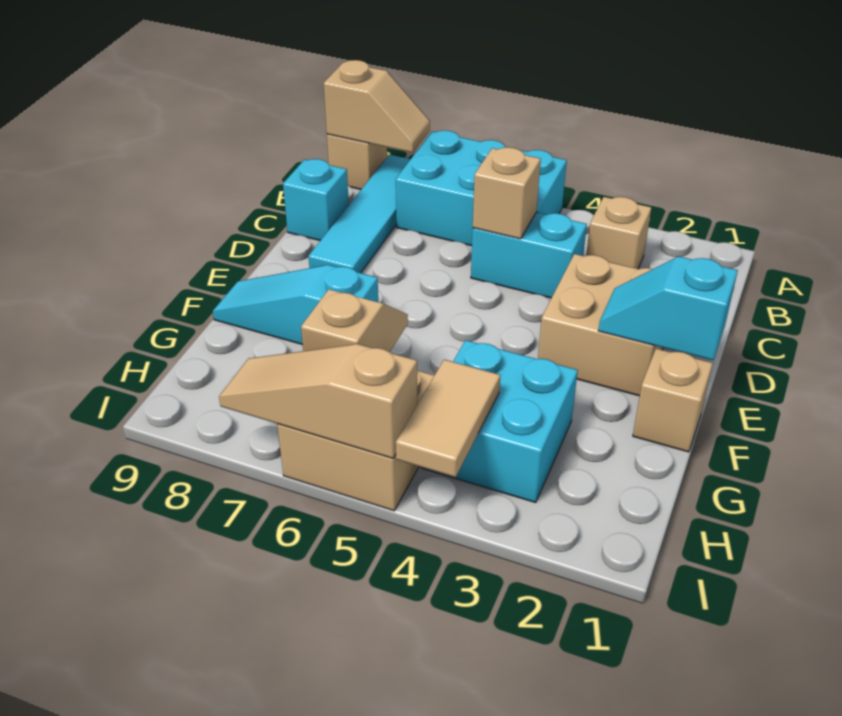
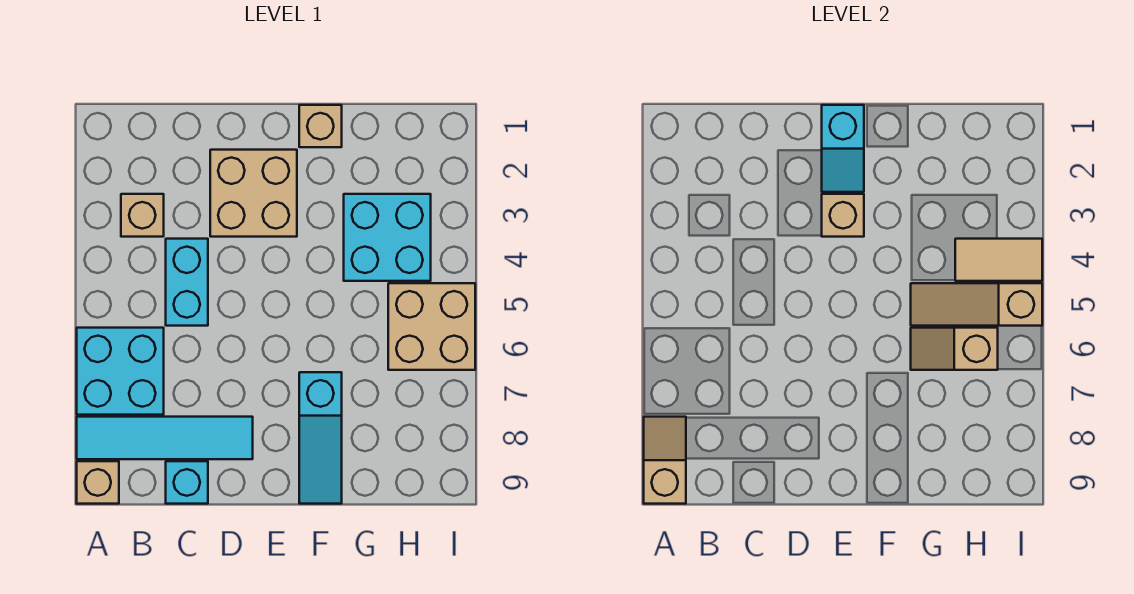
cyan 2x3 brick [396,130,567,246] -> cyan 2x2 brick [77,328,164,415]
tan 1x1 brick [473,147,541,239] -> tan 1x1 brick moved to [822,194,864,237]
tan 1x3 slope [219,344,417,458] -> tan 1x3 slope turned to [911,283,1042,326]

